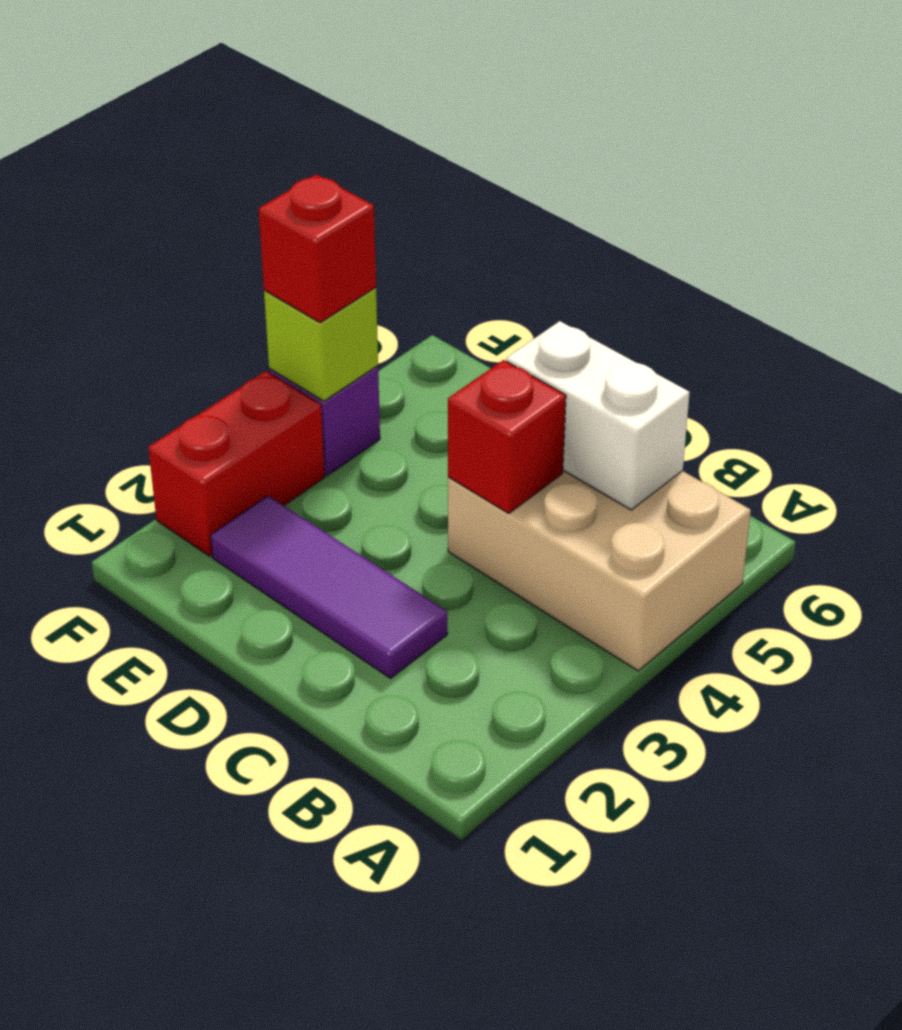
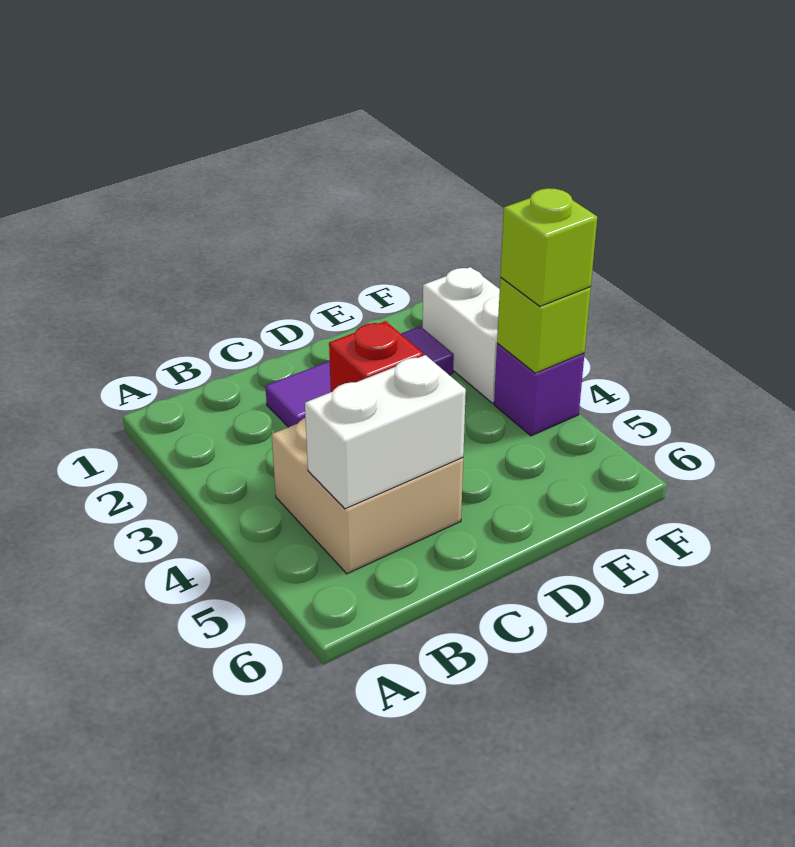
tan 2x3 brick [448,470,751,671] -> tan 2x2 brick [272,418,463,574]
red 1x2 brick [148,371,325,556] -> white 1x2 brick [423,267,500,403]
red 1x1 brick [259,174,376,323] -> lime 1x1 brick [500,188,597,306]

